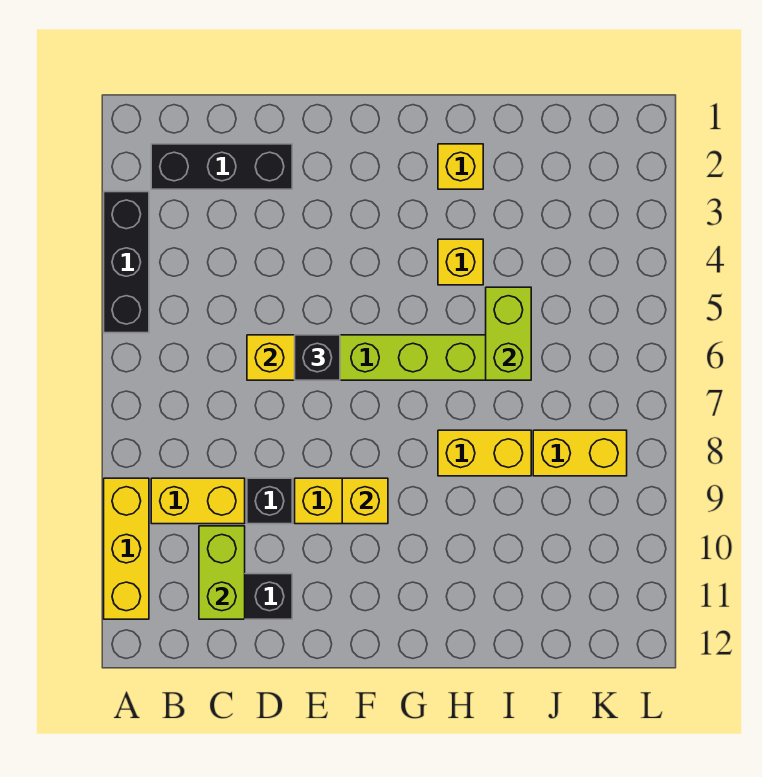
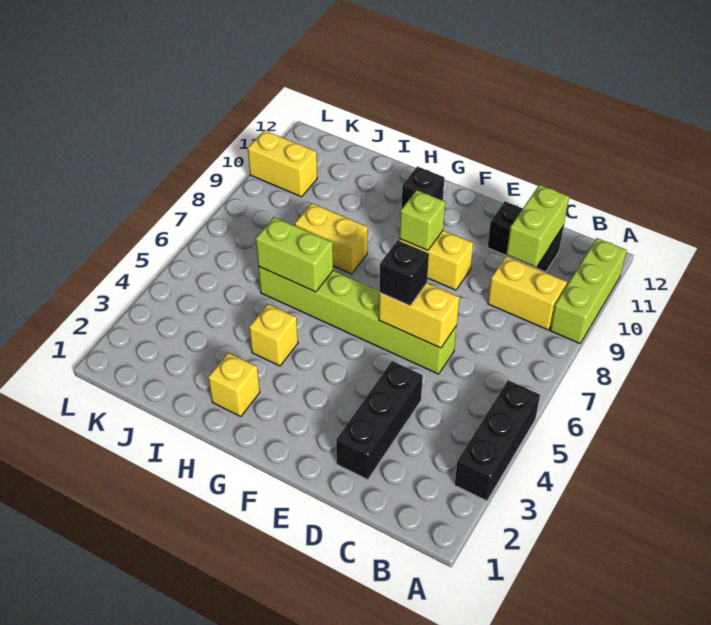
yellow 1x3 brick [104,478,149,619] -> lime 1x3 brick [550,238,627,344]
black 1x3 brick [151,144,292,189] -> black 1x3 brick turned to [336,361,423,480]
black 1x1 brick [247,478,292,524] -> black 1x1 brick moved to [402,166,444,208]
yellow 1x1 brick [342,478,388,524] -> lime 1x1 brick [399,190,445,250]
lime 1x2 brick [486,287,531,380] -> lime 1x2 brick turned to [256,217,333,292]
yellow 1x2 brick [533,430,627,476] -> yellow 1x2 brick moved to [248,130,317,197]

